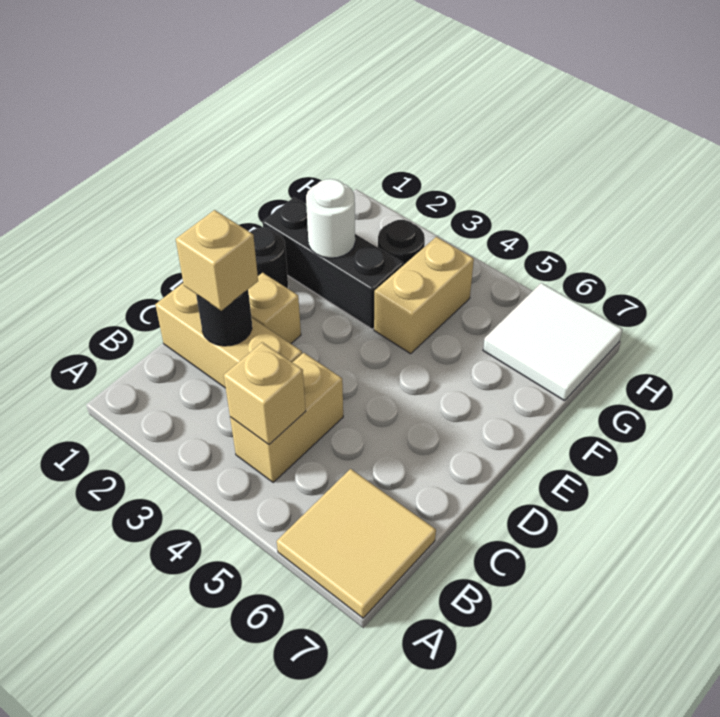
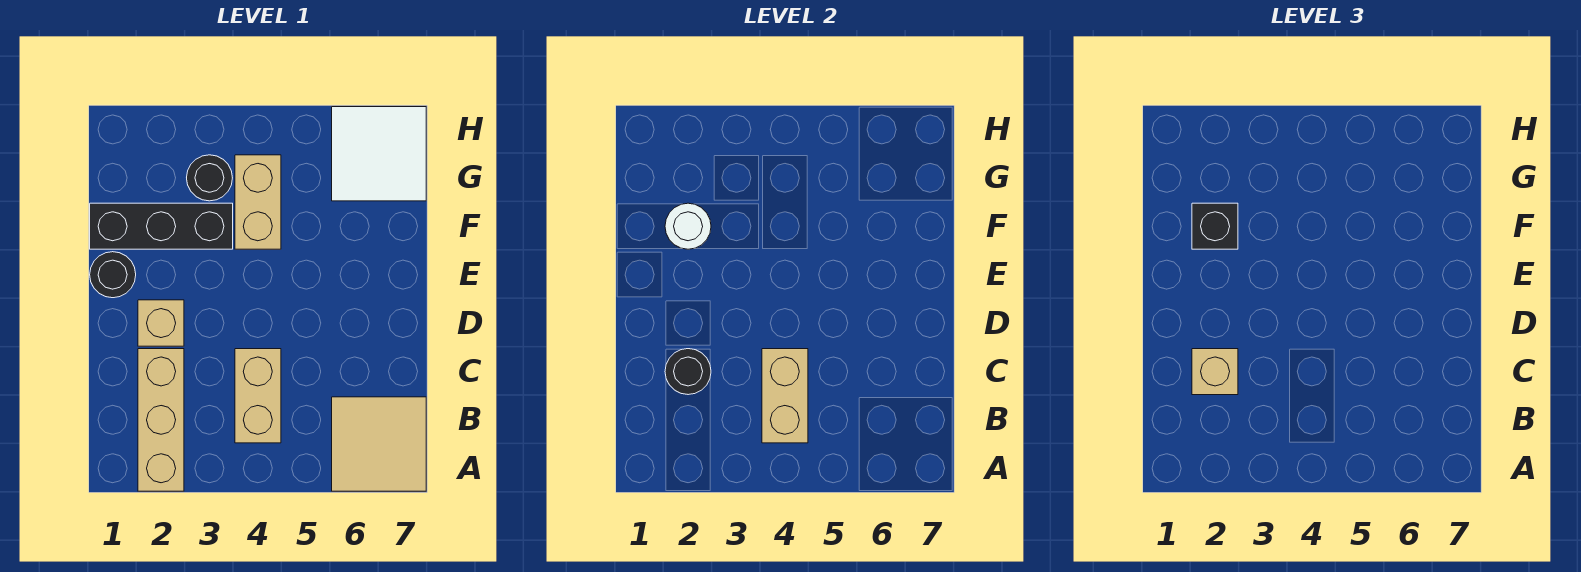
tan 1x1 brick [224,342,306,444] -> tan 1x2 brick [762,349,808,443]
tan 1x3 brick [155,283,302,388] -> tan 1x3 brick turned to [138,349,184,491]
none -> black 1x1 brick [1192,203,1238,249]

